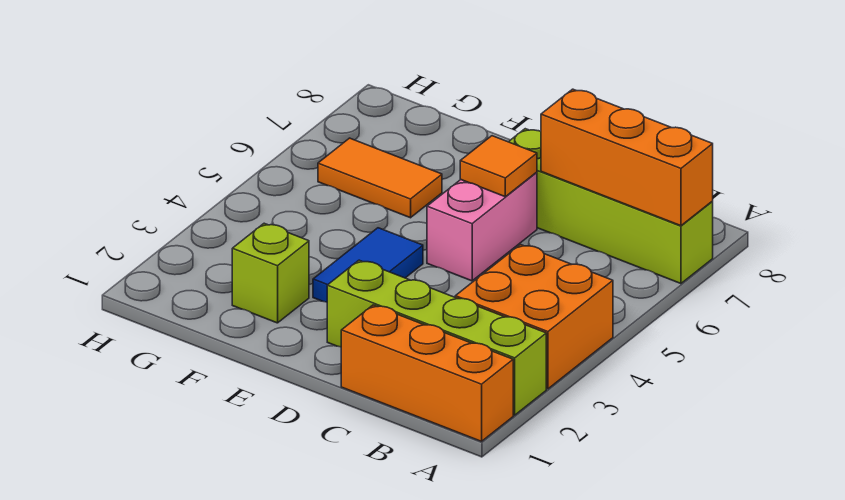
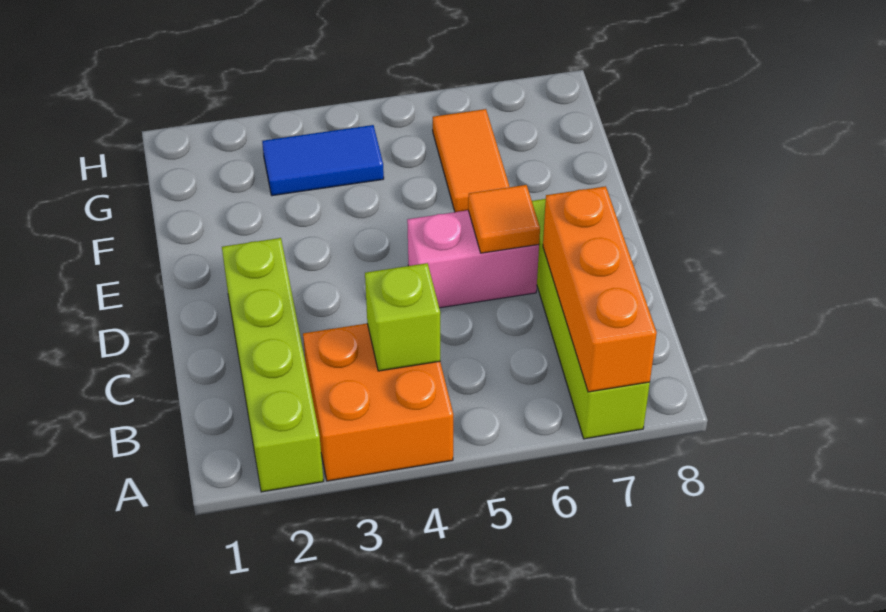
orange 1x3 brick [341,305,513,442] -> none
blue 1x2 tile [313,228,423,302] -> blue 1x2 tile moved to [262,125,384,196]
lime 1x1 brick [232,223,309,323] -> lime 1x1 brick moved to [365,263,440,371]

